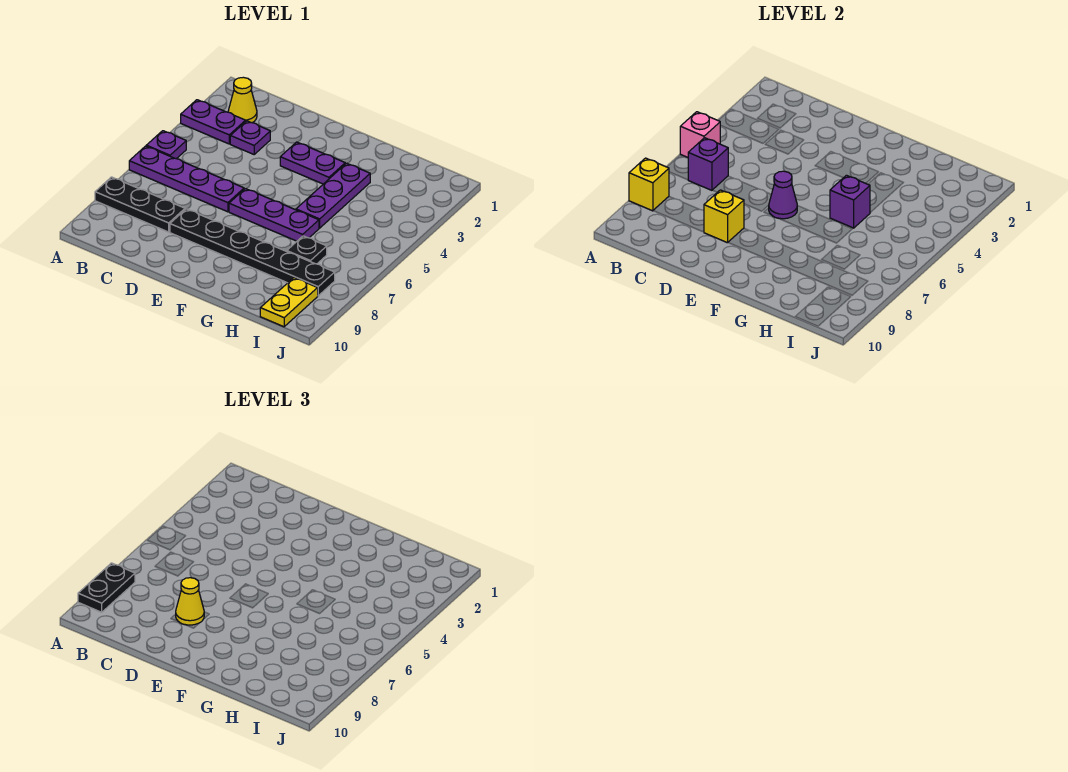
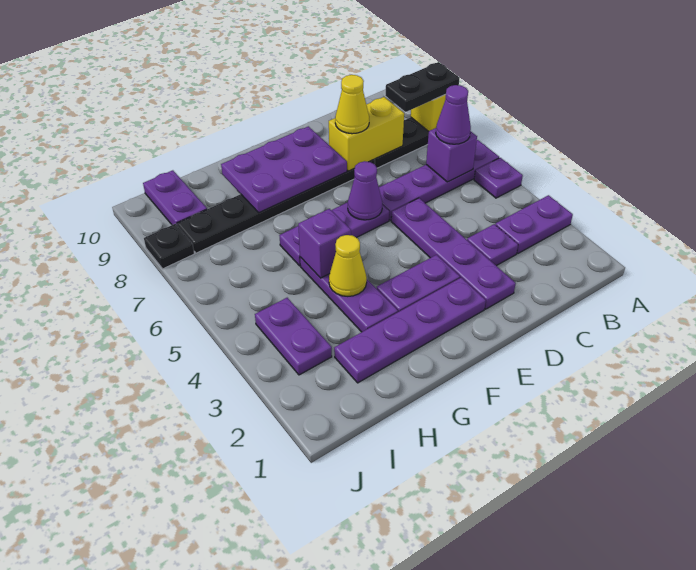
pink 1x1 brick [680,112,721,157] -> none
black 1x2 plate [78,563,135,612] -> black 1x2 plate turned to [385,62,459,112]
yellow 1x1 cone [228,77,257,123] -> yellow 1x1 cone moved to [329,235,367,296]
none -> purple 1x1 cone [436,85,471,144]
none -> purple 1x4 plate [391,198,516,309]
yellow 1x1 brick [704,190,744,243] -> yellow 1x2 brick [329,97,404,171]
none -> purple 1x4 plate [334,278,486,383]
none -> purple 2x3 plate [221,126,347,213]
black 1x1 plate [287,236,327,264] -> black 1x1 plate moved to [144,224,194,269]
none -> purple 1x2 plate [255,298,332,375]
yellow 1x2 plate [260,278,318,327] -> purple 1x2 plate [143,170,207,225]

